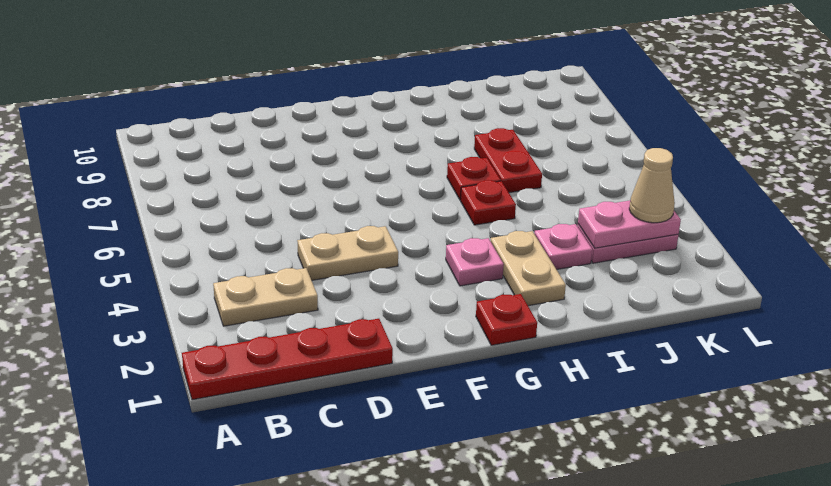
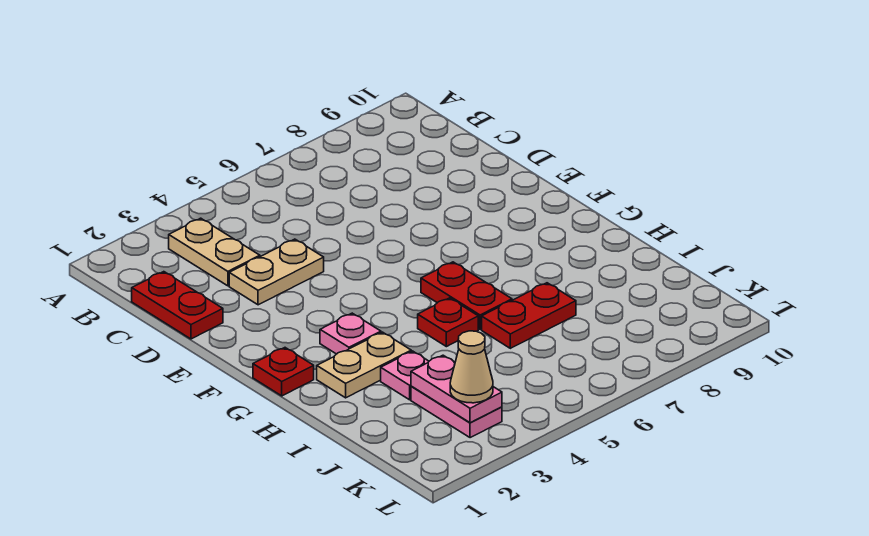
red 1x4 plate [182,319,393,400] -> red 1x2 plate [132,272,223,339]
tan 1x2 plate [297,226,398,280] -> tan 1x2 plate turned to [229,239,324,305]
red 1x1 plate [447,157,501,200] -> red 1x2 plate [421,262,512,329]

